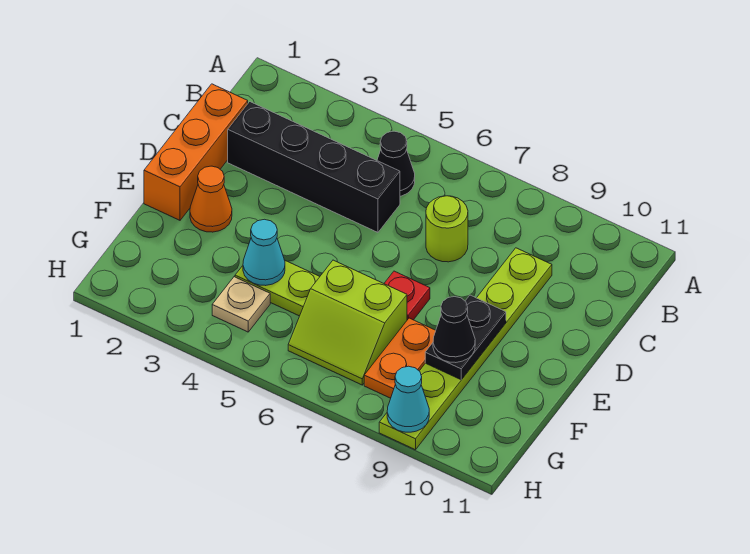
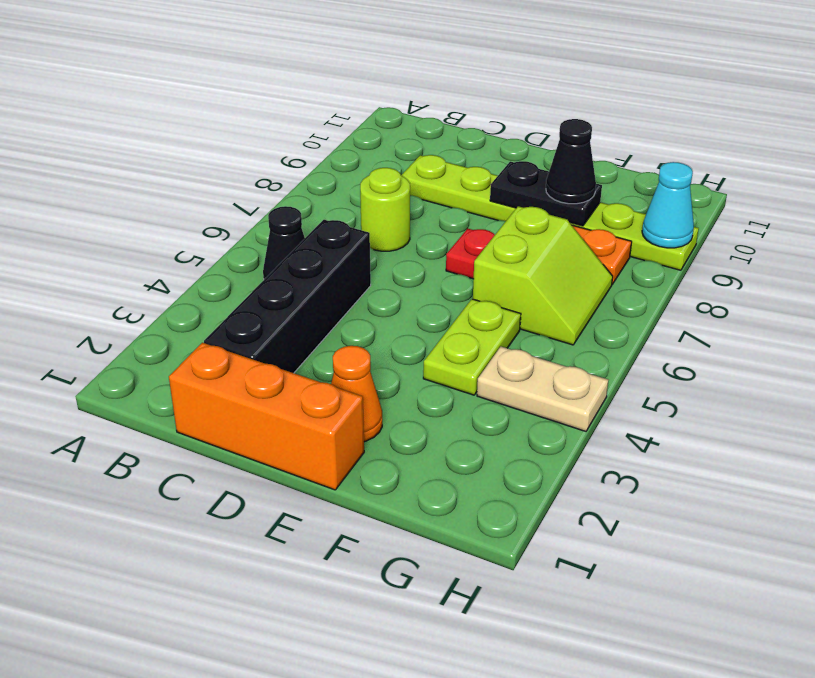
cyan 1x1 cone [243,219,285,286] -> none
tan 1x1 plate [212,277,270,332] -> tan 1x2 plate [477,347,608,431]

